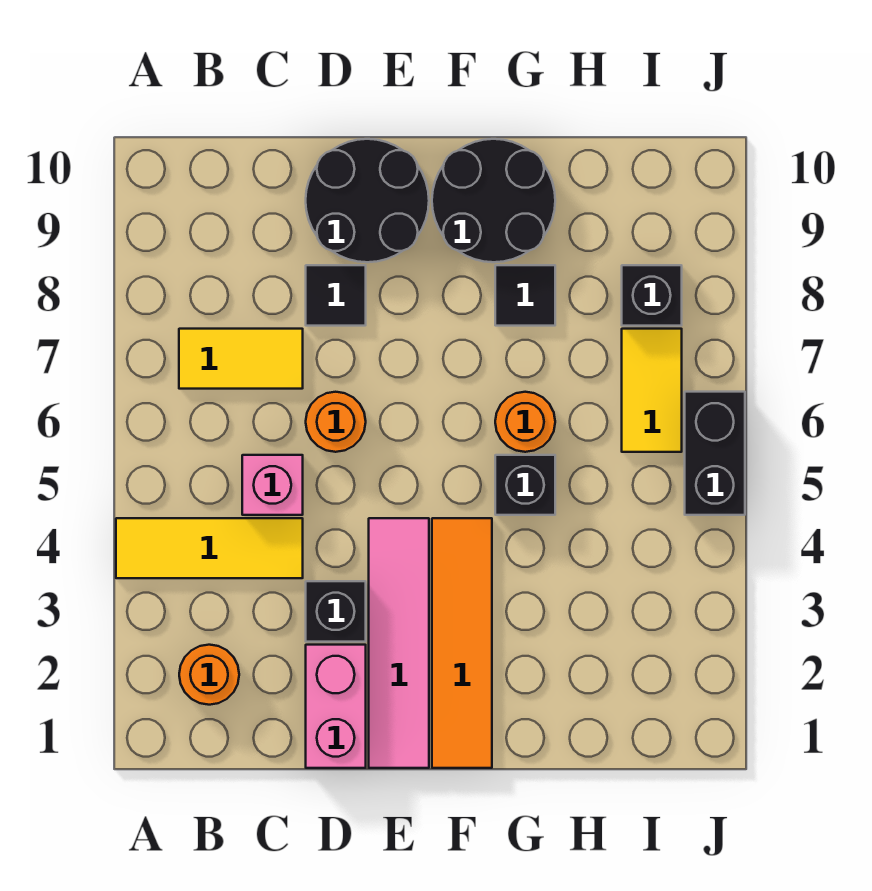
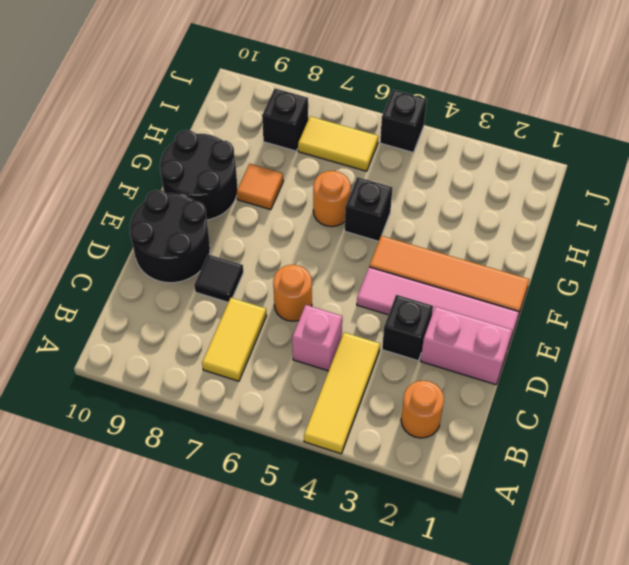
black 1x1 tile [495,265,555,326] -> orange 1x1 tile [237,164,283,210]
black 1x2 brick [685,392,745,515] -> black 1x1 brick [380,90,427,152]

